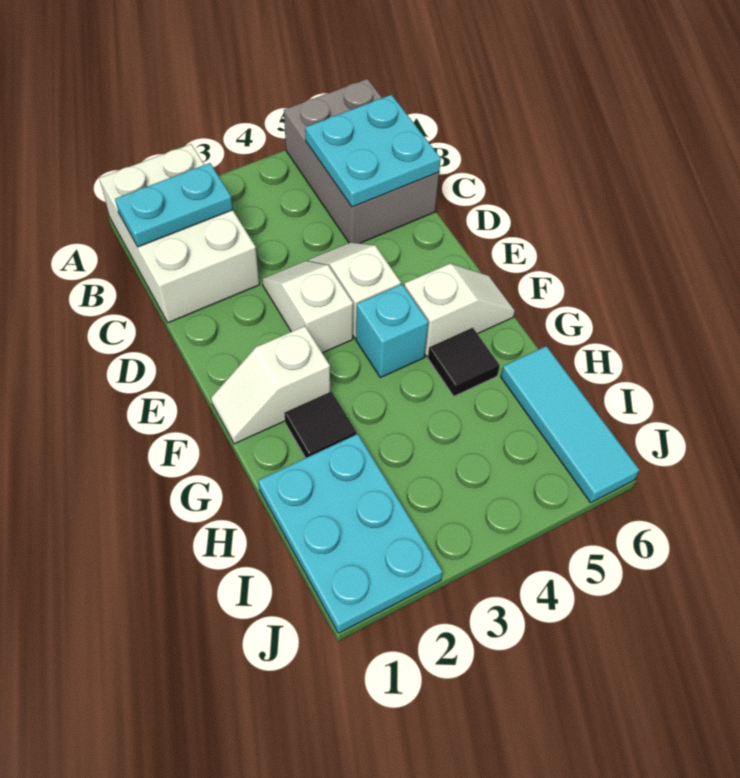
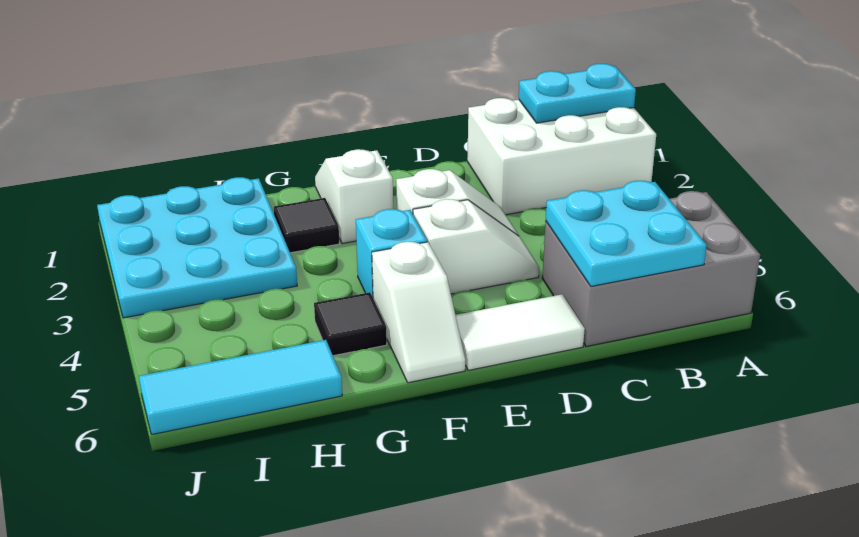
cyan 1x2 plate [115,163,233,247] -> cyan 1x2 plate turned to [519,64,636,123]
none -> white 1x2 tile [456,294,585,370]
cyan 2x3 plate [258,434,443,633] -> cyan 3x3 plate [97,177,297,318]

